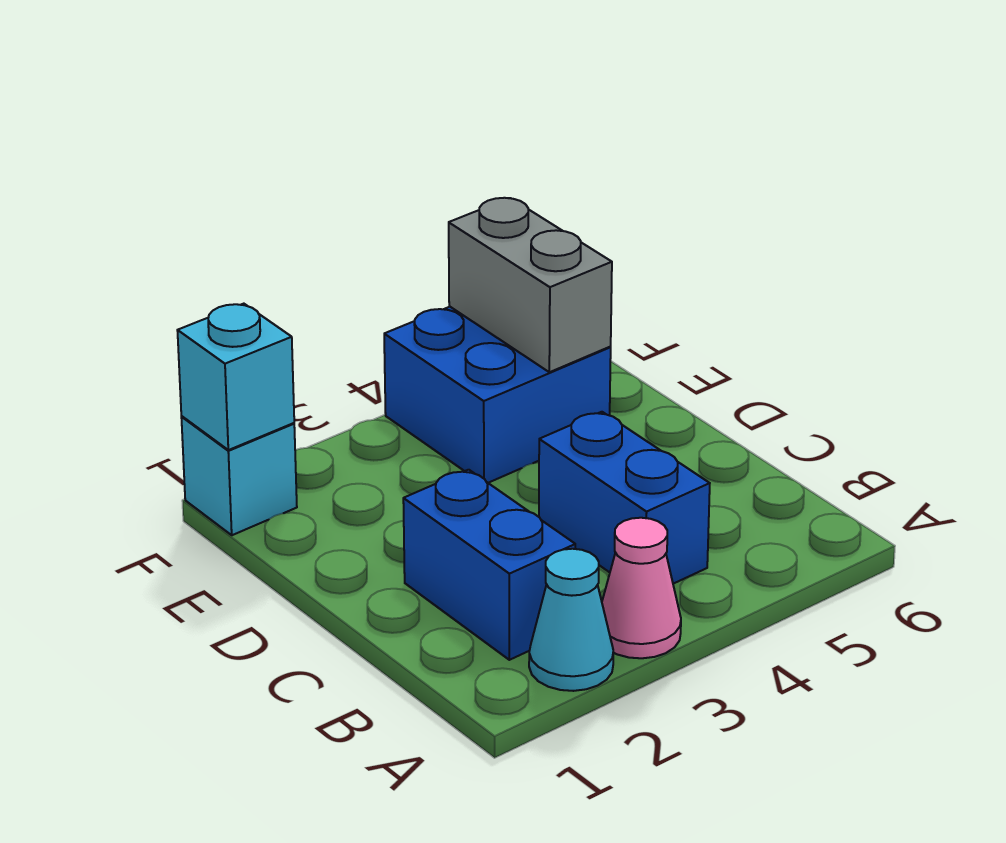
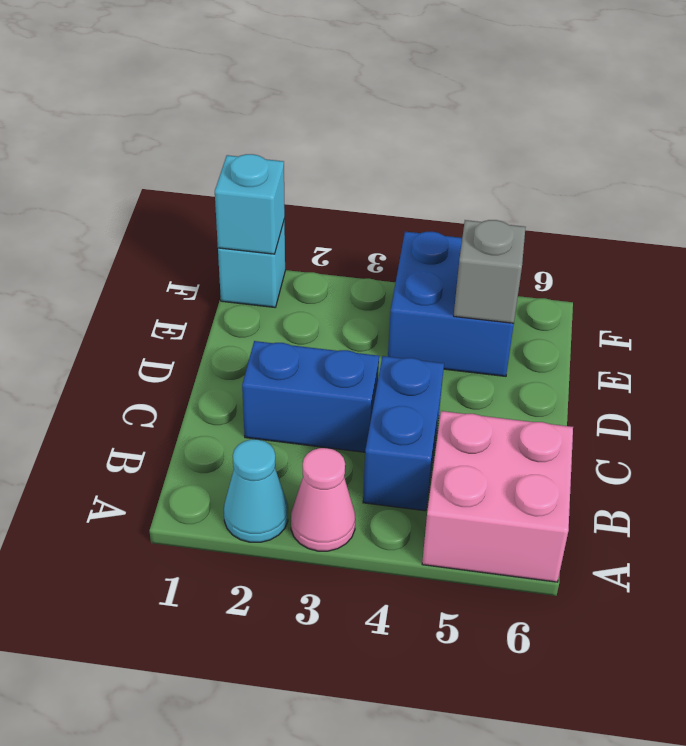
none -> pink 2x2 brick [422,411,573,582]
blue 1x2 brick [403,470,575,660] -> blue 1x2 brick turned to [242,341,379,452]
grey 1x2 brick [449,198,612,372] -> grey 1x1 brick [454,220,526,323]

